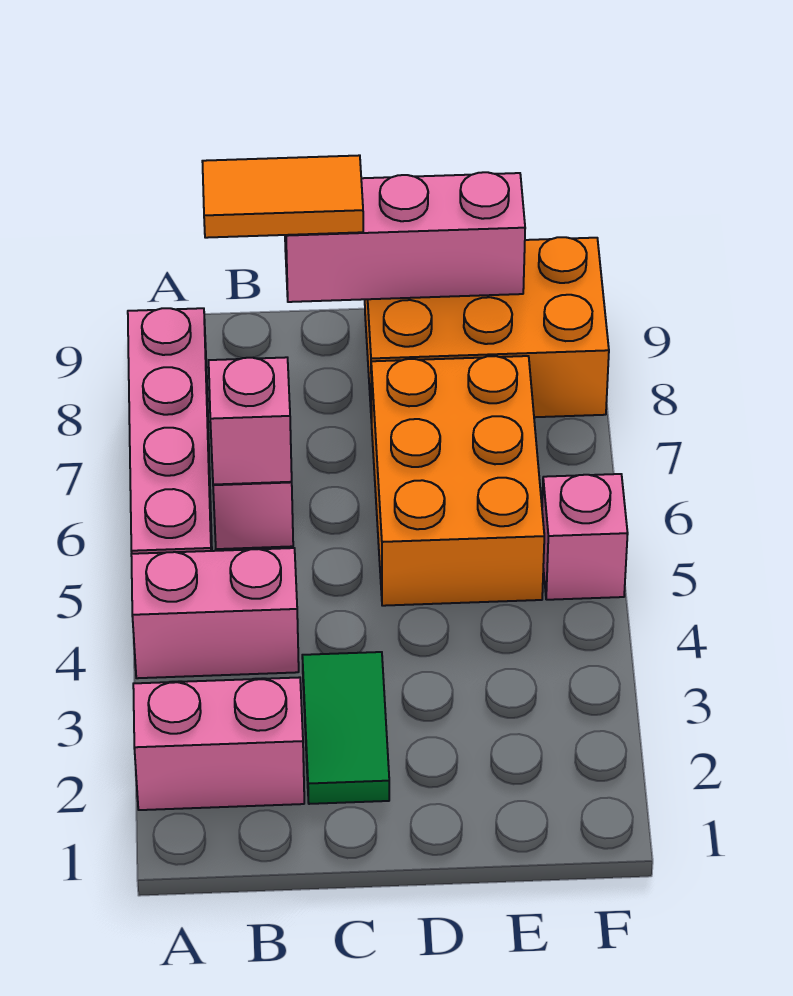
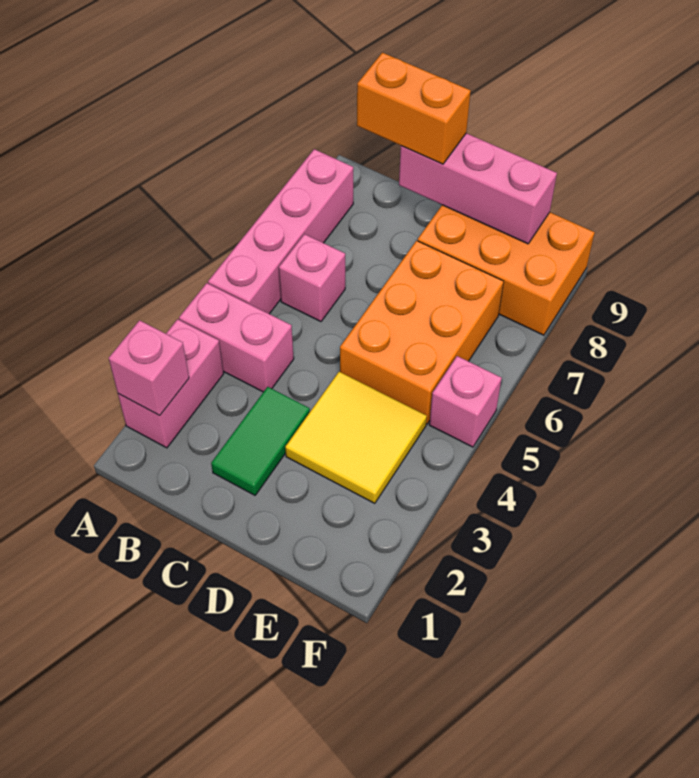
pink 1x2 brick [133,677,304,810] -> pink 1x2 brick turned to [118,319,224,448]
pink 1x1 brick [209,357,292,485] -> pink 1x1 brick moved to [109,320,189,415]
orange 1x2 tile [202,155,363,238] -> orange 1x2 brick [357,53,471,164]
none -> yellow 2x2 tile [285,372,427,503]

